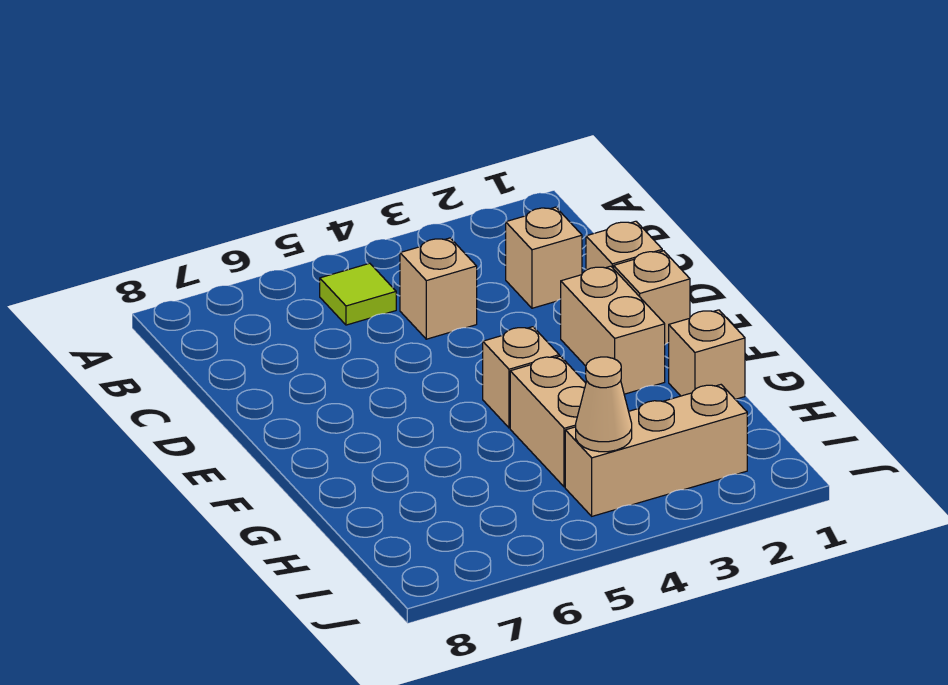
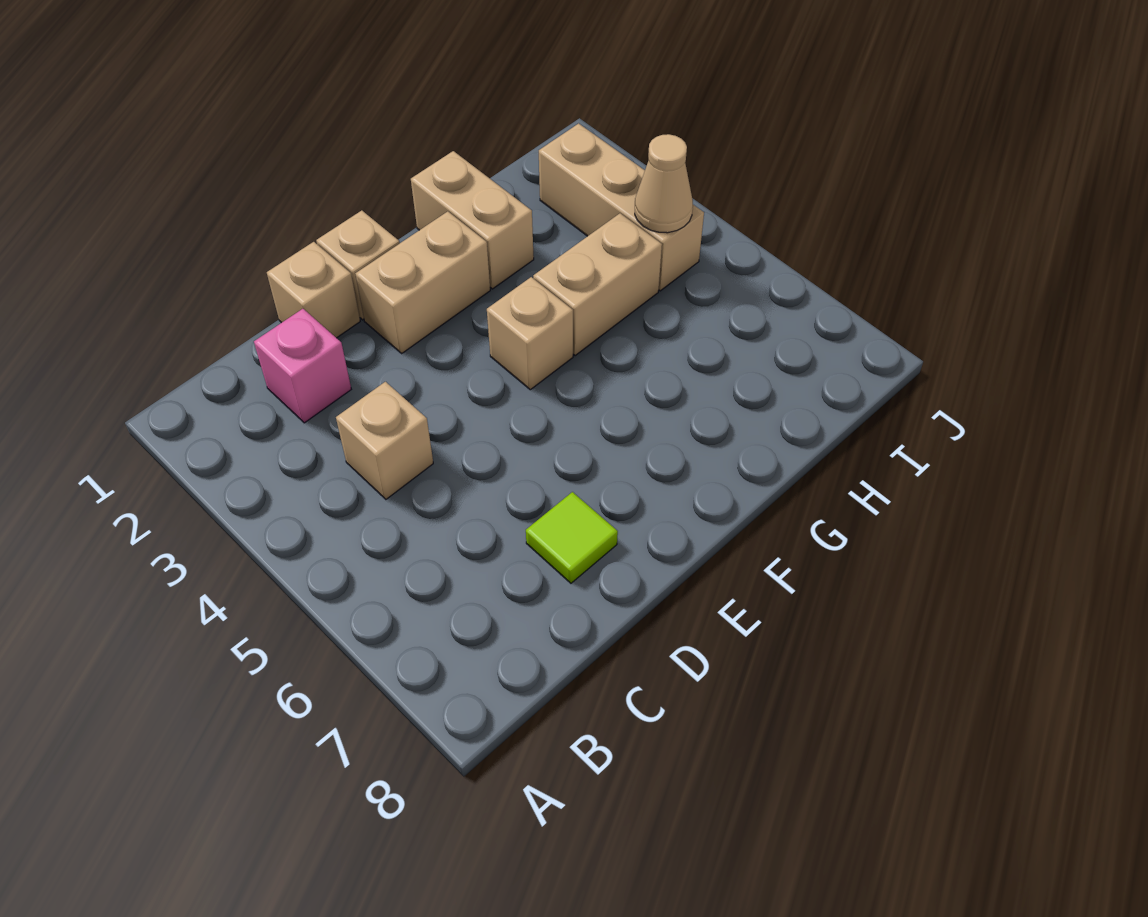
lime 1x1 tile [320,263,396,325] -> lime 1x1 tile moved to [526,492,618,583]
tan 1x1 brick [506,207,582,308] -> pink 1x1 brick [254,309,351,423]
tan 1x1 brick [669,310,745,399] -> tan 1x2 brick [411,151,534,289]

